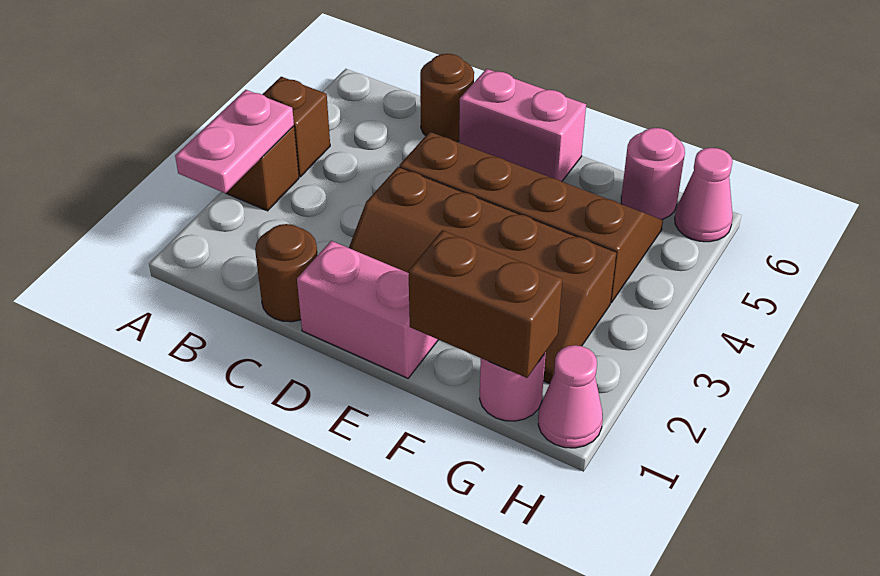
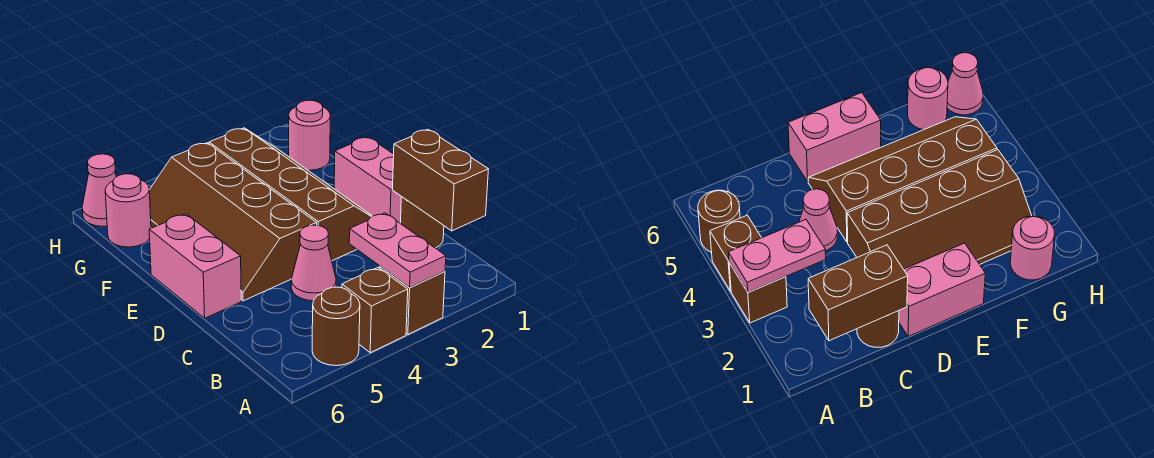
pink 1x2 plate [175,90,294,193] -> pink 1x2 plate turned to [349,213,446,287]
brown 1x1 round brick [420,54,474,142] -> brown 1x1 round brick moved to [312,287,360,366]
brown 1x2 brick [409,230,562,378] -> brown 1x2 brick moved to [392,130,488,231]
pink 1x1 cone [538,345,603,448] -> pink 1x1 cone moved to [291,225,336,301]

